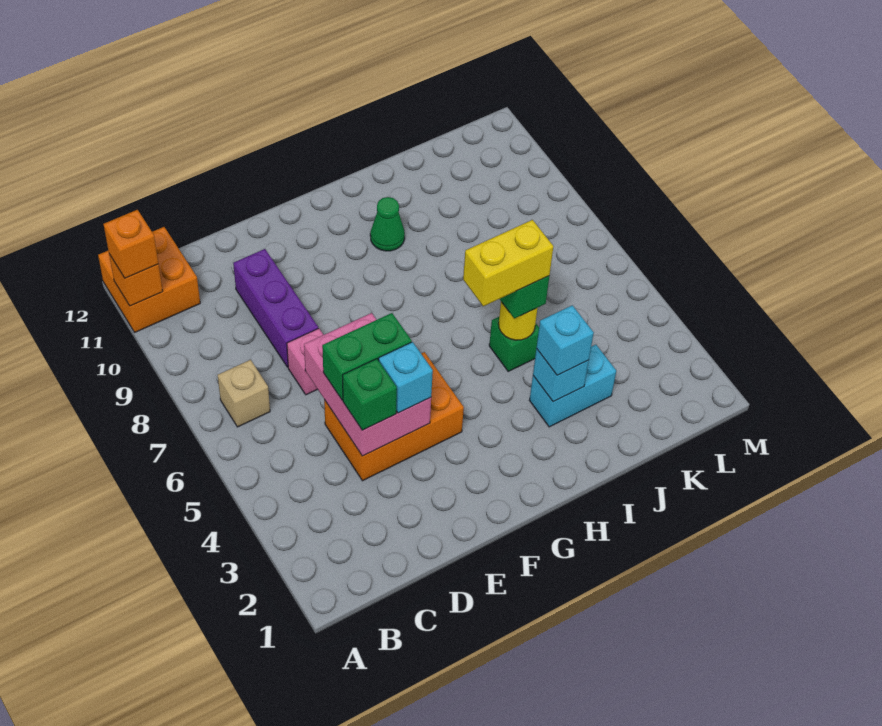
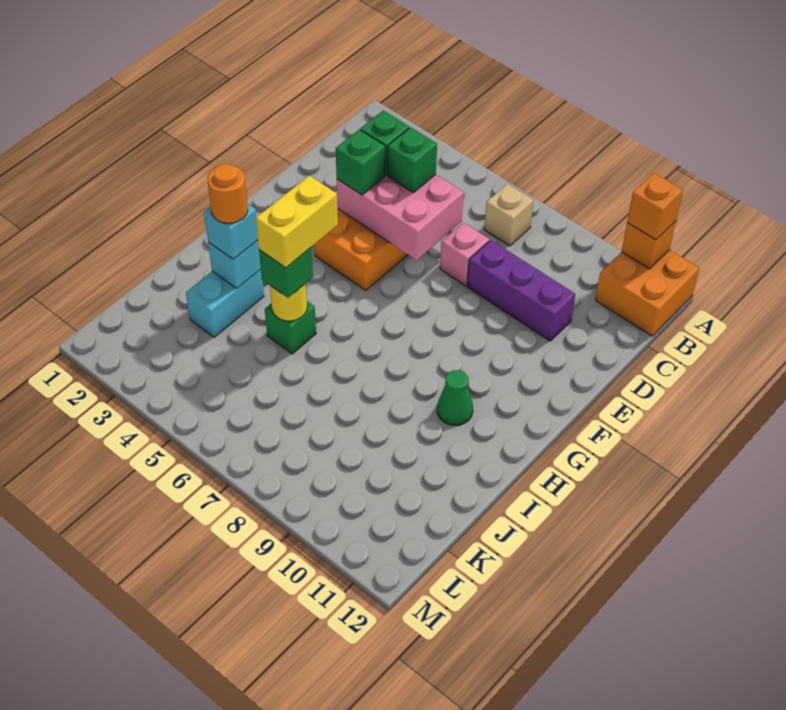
green 1x2 brick [322,313,412,400] -> green 1x1 brick [388,127,437,193]
cyan 1x1 brick [379,342,433,413] -> green 1x1 brick [336,130,385,195]
none -> orange 1x1 round brick [208,164,248,223]

